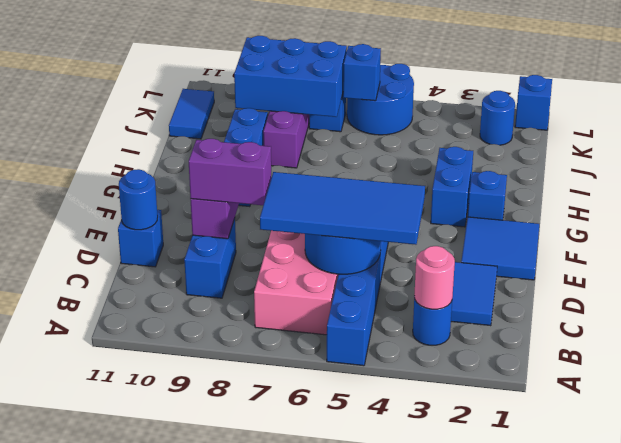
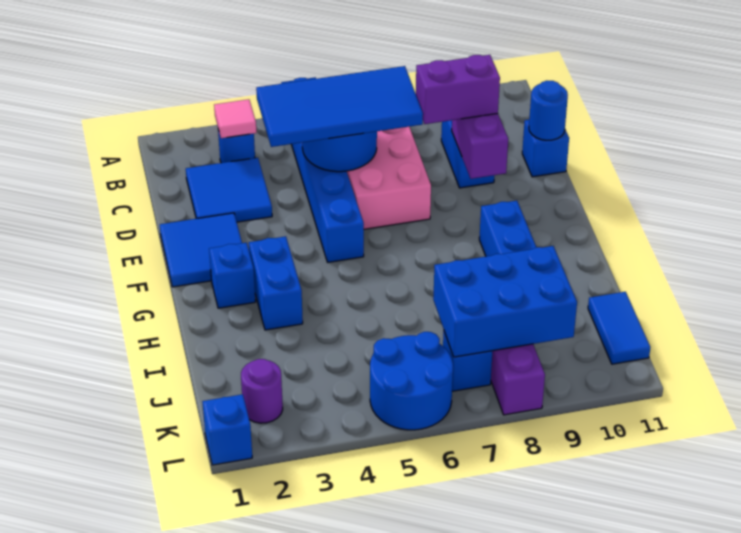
pink 1x1 round brick [414,246,455,309] -> pink 1x1 tile [214,99,256,138]
blue 1x1 round brick [480,91,515,145] -> purple 1x1 round brick [241,359,283,423]
blue 1x1 brick [343,44,381,101] -> none

